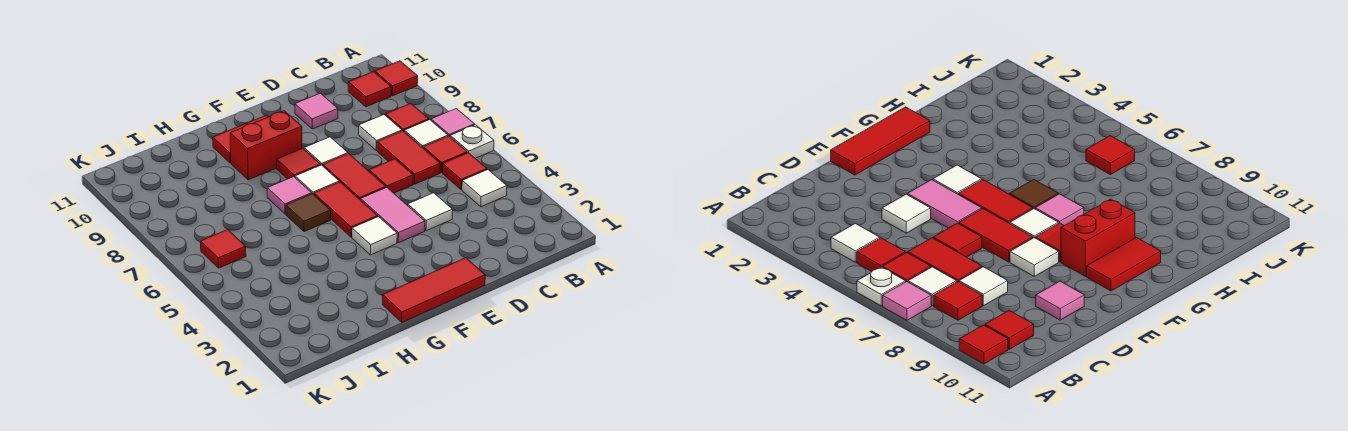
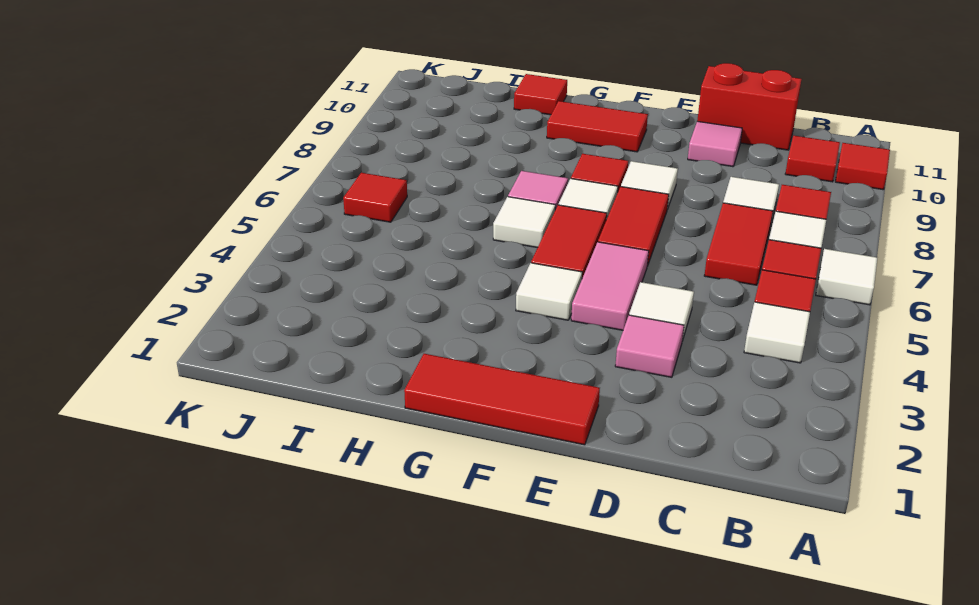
white 1x1 plate [450,125,494,158] -> white 1x1 tile [816,249,877,305]
pink 1x1 tile [431,109,475,136] -> pink 1x1 tile moved to [615,315,684,377]
red 1x1 tile [369,159,413,193] -> red 1x1 tile moved to [514,74,567,115]
red 1x2 brick [230,111,302,180] -> red 1x2 brick moved to [697,63,801,150]
brown 1x1 tile [286,194,331,232] -> white 1x1 tile [493,197,555,248]

